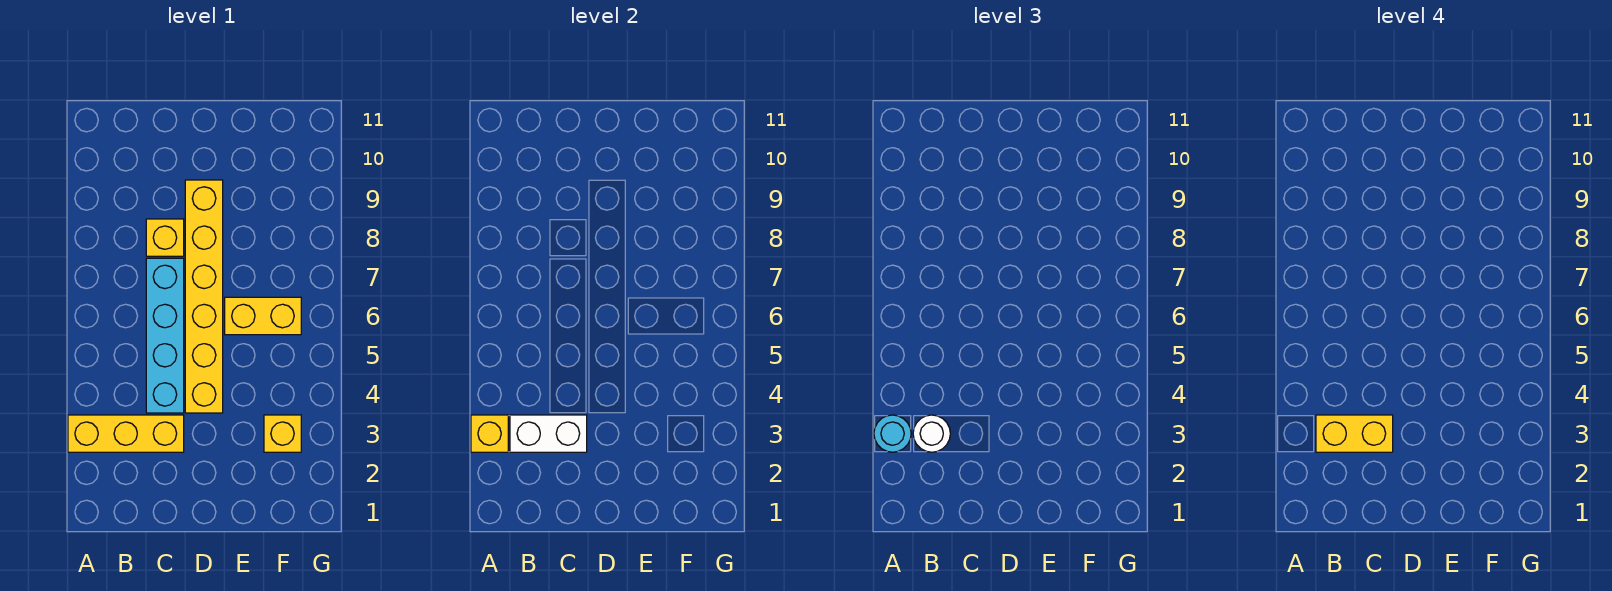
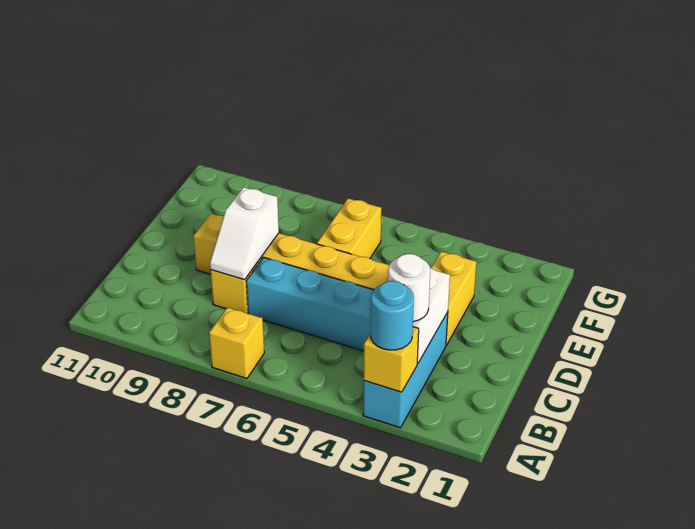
yellow 1x3 brick [68,415,184,452] -> cyan 1x3 brick [363,312,448,428]
yellow 1x2 brick [1316,415,1393,452] -> yellow 1x2 brick moved to [431,252,476,345]
none -> white 1x2 slope [210,187,279,280]
yellow 1x1 brick [264,415,301,452] -> yellow 1x1 brick moved to [209,307,264,379]

